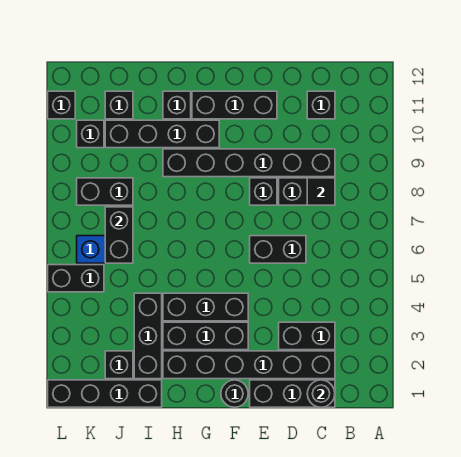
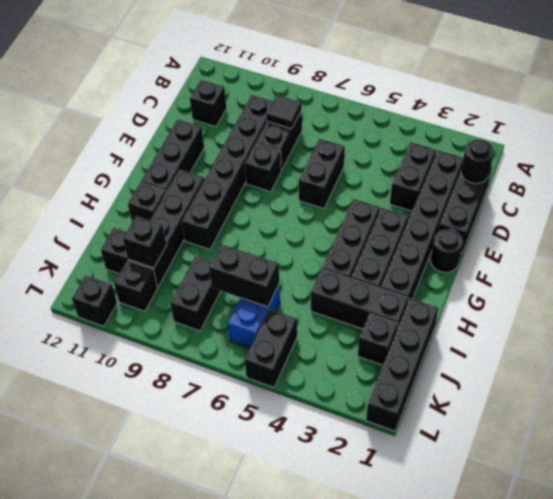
none -> black 1x1 brick [123,216,166,268]

